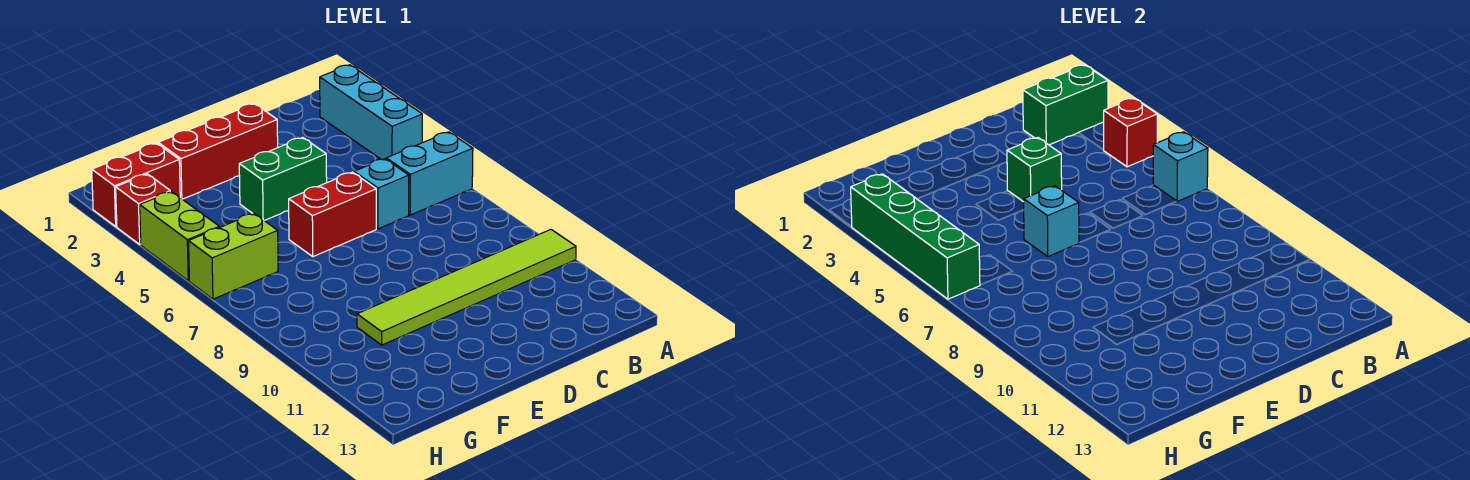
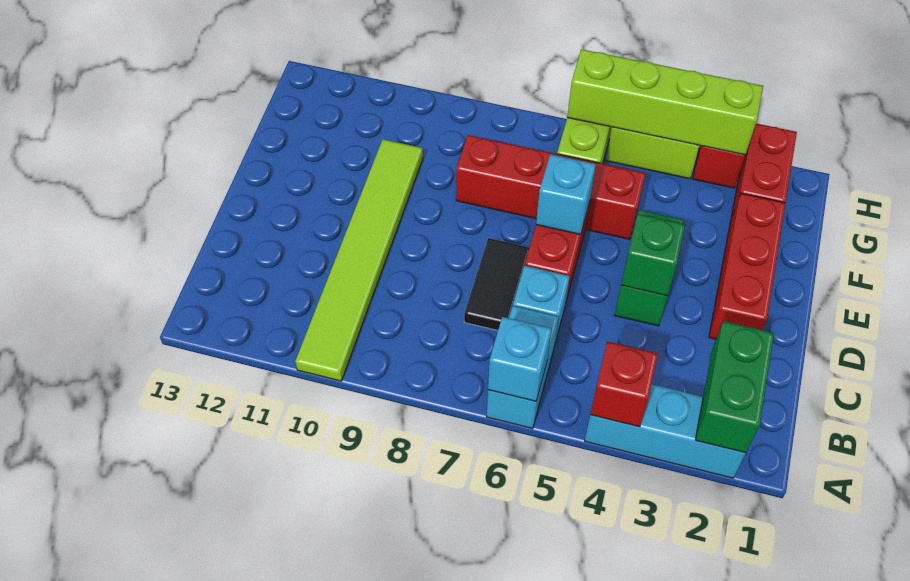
none -> black 1x2 tile [464,238,529,330]
none -> red 1x4 brick [456,135,645,239]
green 1x4 brick [851,174,980,299] -> lime 1x4 brick [567,49,763,155]

